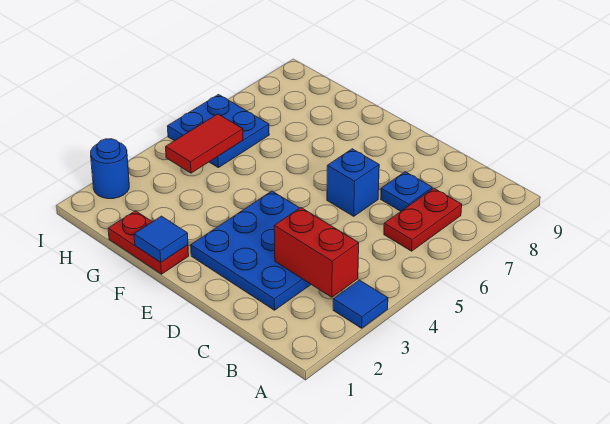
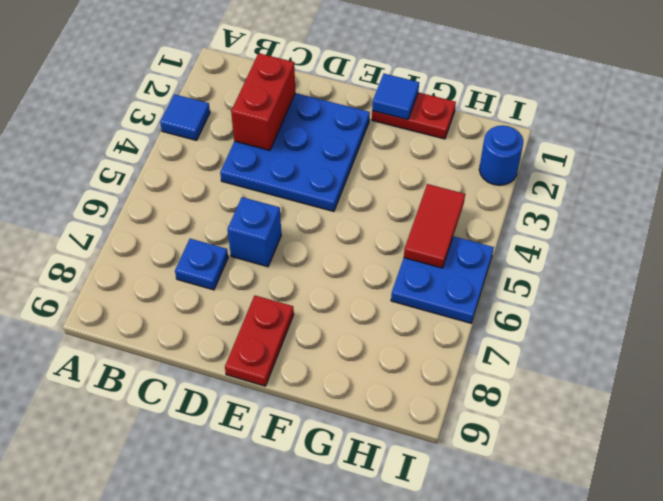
red 1x2 brick [274,208,359,297] -> red 1x2 brick turned to [231,53,295,150]
red 1x2 plate [384,188,462,251] -> red 1x2 plate moved to [225,296,294,386]

